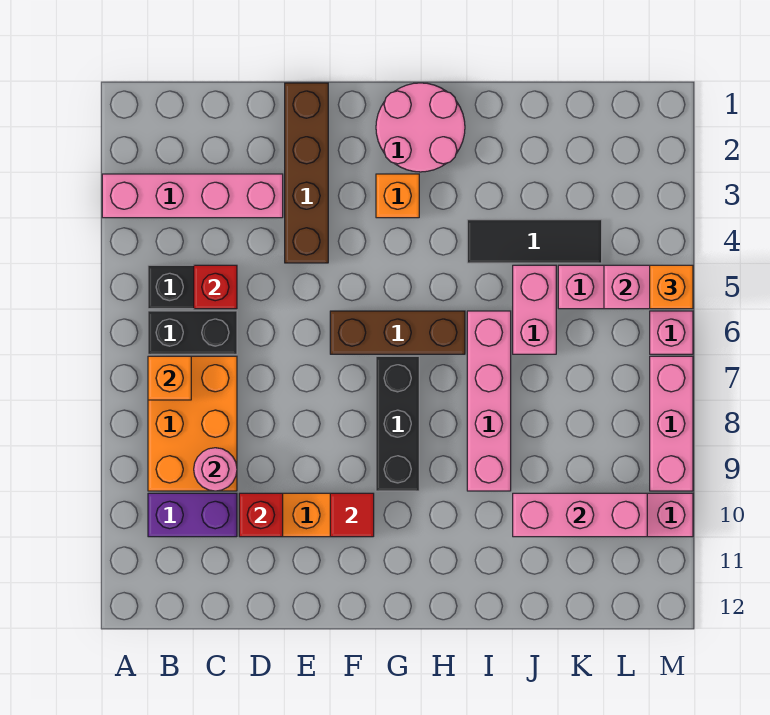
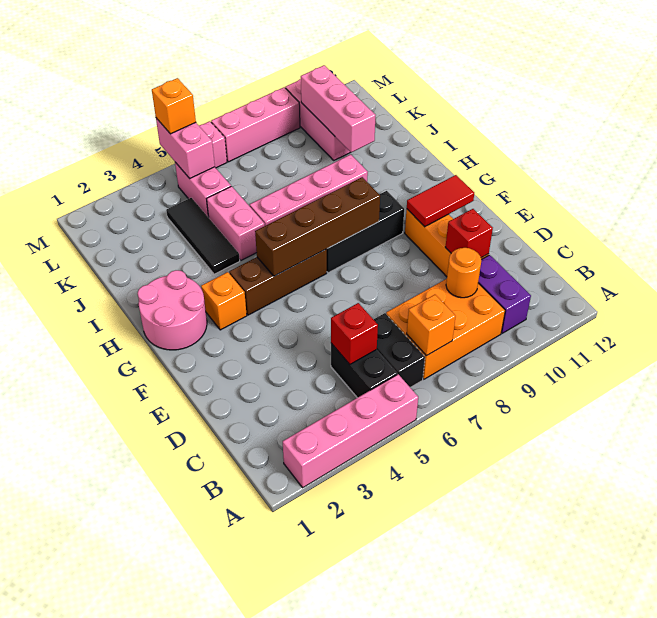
pink 1x4 brick [102,174,283,218] -> pink 1x4 brick turned to [283,374,418,488]
pink 1x1 round brick [194,448,237,491] -> orange 1x1 round brick [446,248,481,298]
brown 1x4 brick [285,83,328,263] -> brown 1x4 brick moved to [255,177,380,276]
brown 1x3 brick [330,311,465,354] -> brown 1x3 brick turned to [229,249,327,315]
red 1x1 tile [330,493,374,537] -> red 1x2 tile [407,175,474,227]
pink 1x2 brick [513,265,556,354] -> pink 1x2 brick turned to [207,186,265,260]

